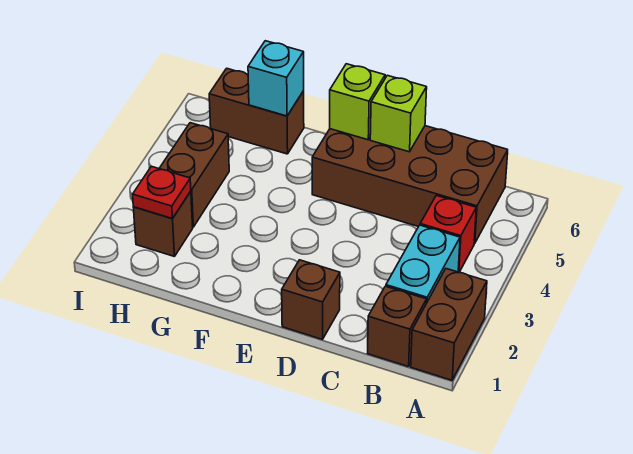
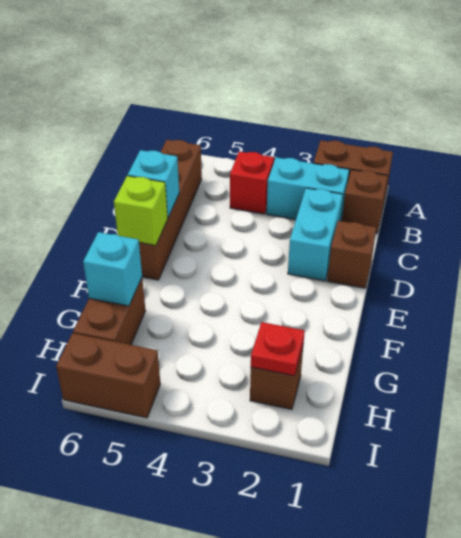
brown 2x4 brick [312,126,508,243] -> brown 1x4 brick [139,140,202,280]
none -> cyan 1x2 brick [288,188,343,281]
lime 1x1 brick [370,75,427,152] -> cyan 1x1 brick [128,150,179,217]
brown 1x2 brick [159,123,229,227] -> brown 1x2 brick moved to [56,333,160,418]

